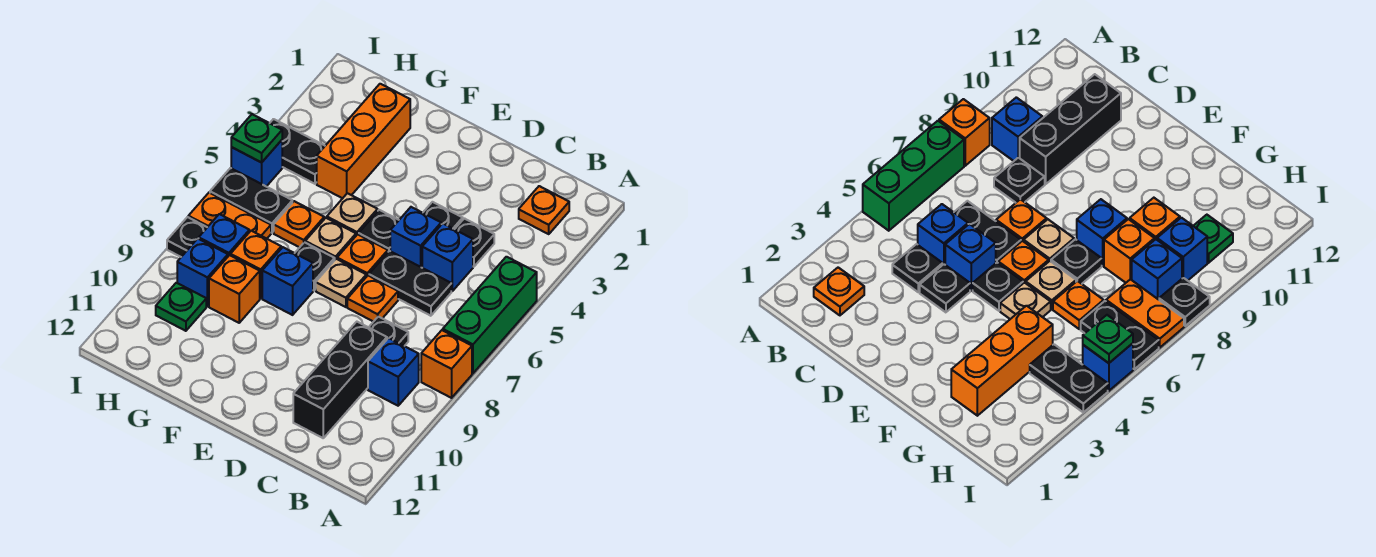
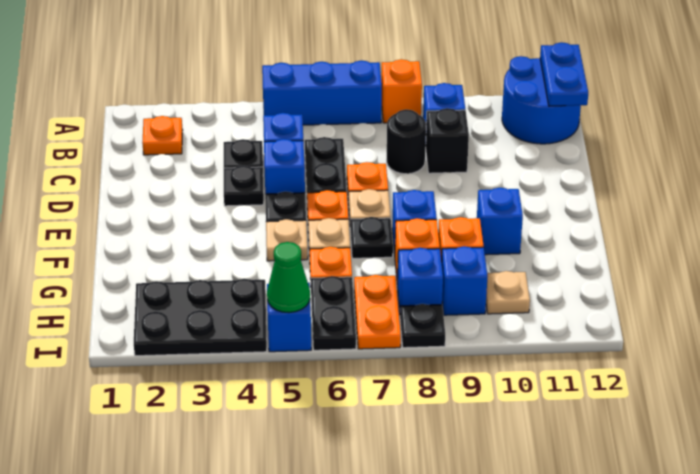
green 1x3 brick [443,257,537,373] -> blue 1x3 brick [262,61,382,125]
none -> blue 2x2 round brick [502,56,581,144]
none -> blue 1x2 plate [540,42,588,106]
black 1x1 plate [369,317,408,346] -> black 1x1 round brick [387,109,426,174]
black 1x3 brick [293,322,387,438] -> black 1x1 brick [426,108,469,173]
none -> blue 1x1 brick [477,188,523,255]
orange 1x3 brick [317,84,410,198] -> none
black 1x2 plate [270,119,325,184] -> black 2x3 plate [134,279,267,356]
green 1x1 plate [156,283,206,331] -> tan 1x1 plate [486,271,530,314]
green 1x1 plate [231,114,282,163] -> green 1x1 cone [267,242,310,313]

